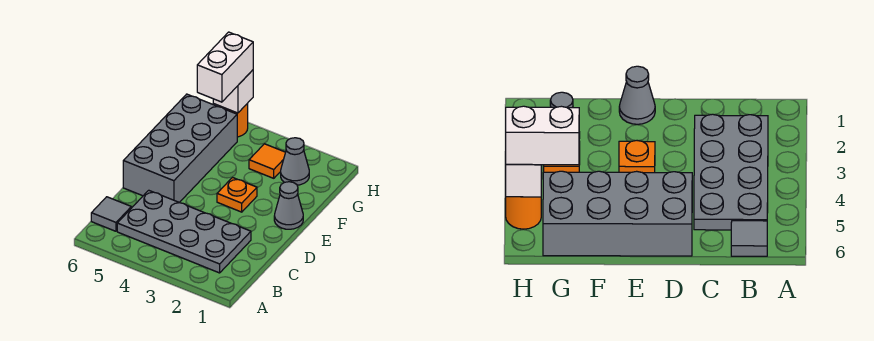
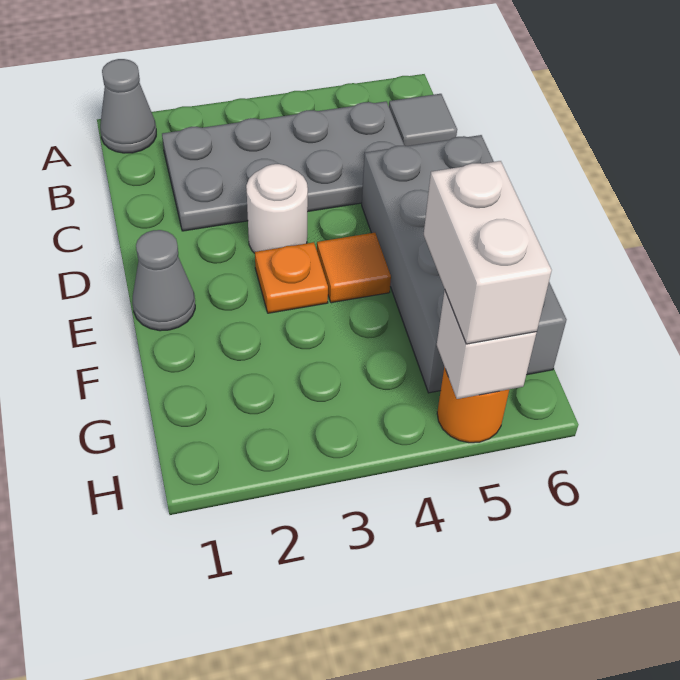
none -> white 1x1 round brick [246,164,308,253]
grey 1x1 cone [281,138,309,185] -> grey 1x1 cone moved to [100,59,156,153]
orange 1x1 tile [249,144,286,178] -> orange 1x1 tile moved to [317,233,391,303]

